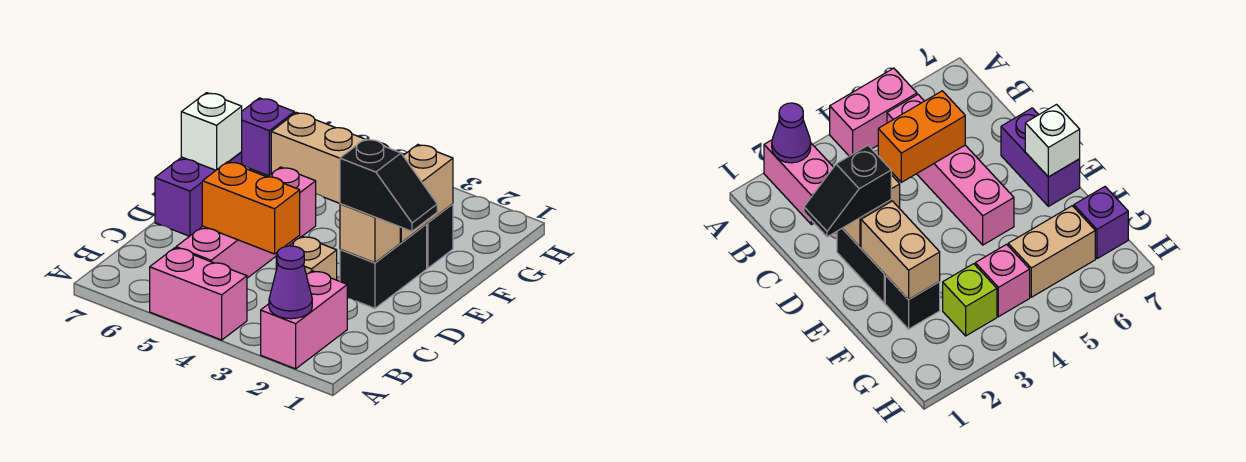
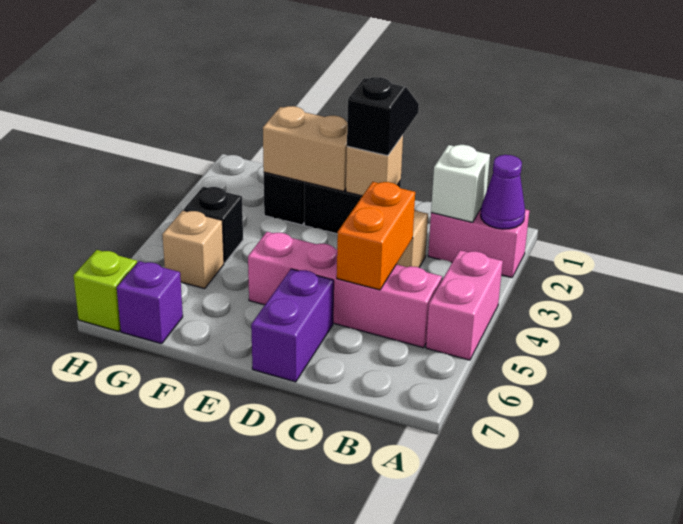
purple 1x2 brick [155,152,242,236] -> purple 1x2 brick turned to [251,269,334,382]
white 1x1 brick [181,93,242,170] -> white 1x1 brick moved to [431,145,490,222]
lime 1x1 brick [943,264,997,336] -> lime 1x1 brick moved to [73,250,137,331]
pink 1x1 brick [975,244,1030,317] -> black 1x1 brick [184,187,243,263]
tan 1x2 brick [271,113,364,203] -> tan 1x1 brick [162,210,224,289]

